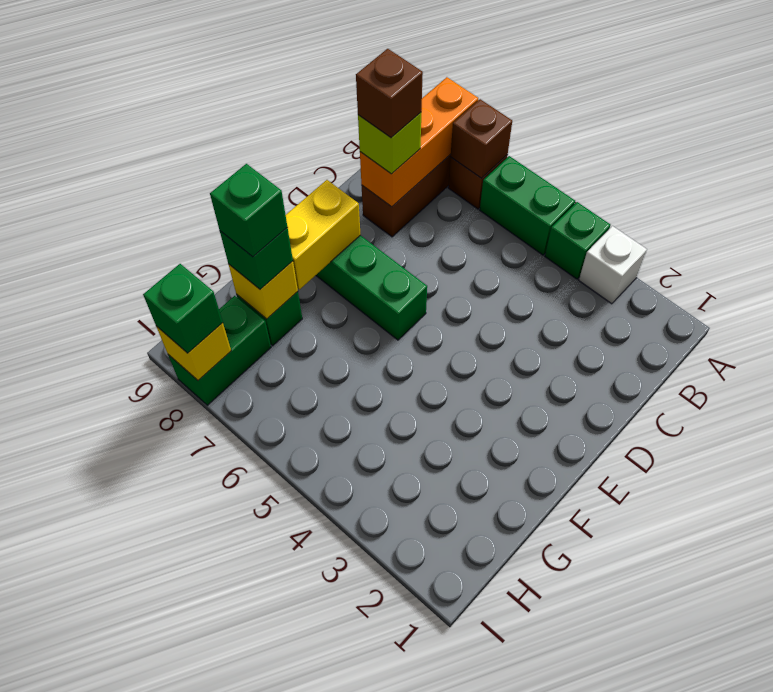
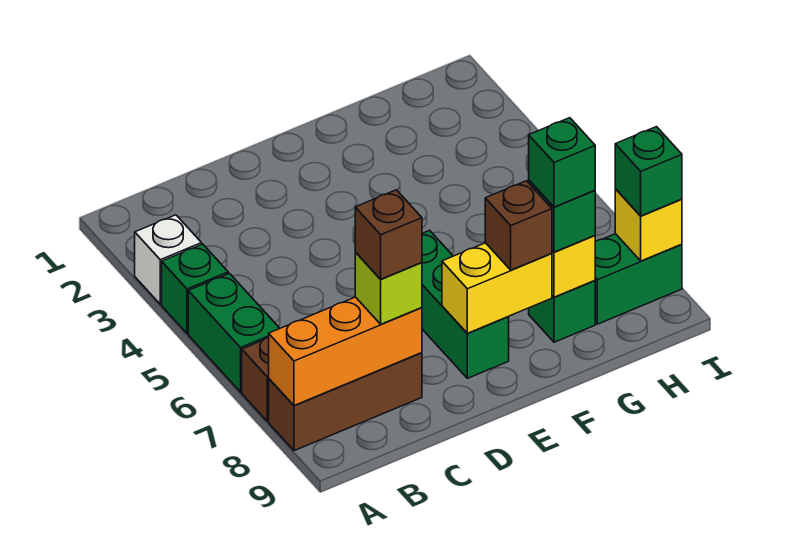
brown 1x1 brick [450,99,512,178] -> brown 1x1 brick moved to [485,181,552,270]

